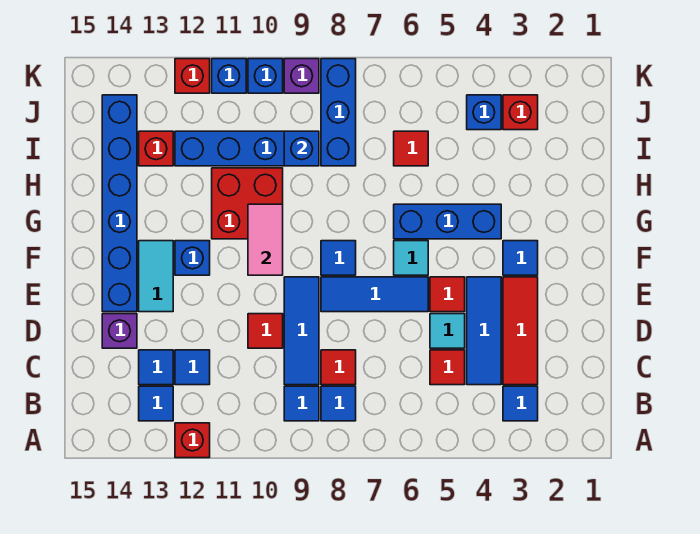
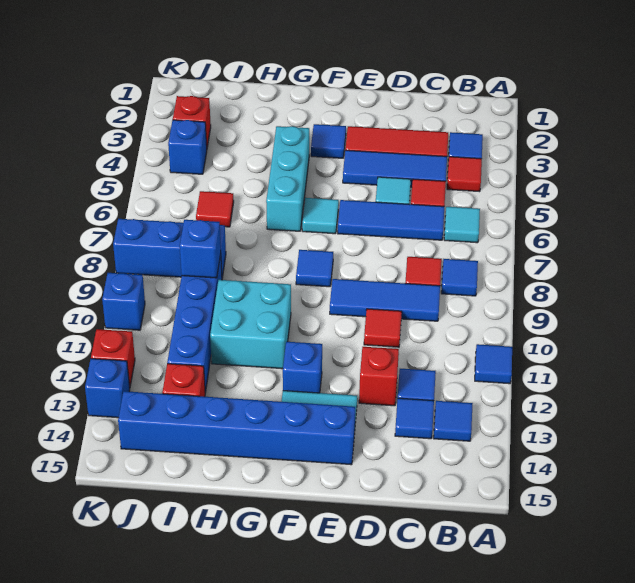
red 1x1 brick [175,423,210,458] -> red 1x1 brick moved to [359,347,399,406]
none -> cyan 1x1 tile [444,207,480,243]
blue 1x1 tile [284,386,319,421] -> blue 1x1 tile moved to [475,344,512,384]
purple 1x1 brick [102,314,137,348] -> none
red 1x1 tile [430,277,465,312] -> red 1x1 tile moved to [447,157,482,192]
blue 1x3 tile [321,277,428,312] -> blue 1x3 tile turned to [338,200,444,240]
pink 1x2 tile [248,204,283,275] -> none
blue 1x3 brick [394,204,501,239] -> cyan 1x3 brick [266,126,309,231]
red 2x2 brick [212,168,283,239] -> cyan 2x2 brick [210,280,291,369]
purple 1x1 brick [284,59,319,93] -> none
blue 1x1 brick [212,59,246,93] -> blue 1x1 brick moved to [85,359,130,418]

